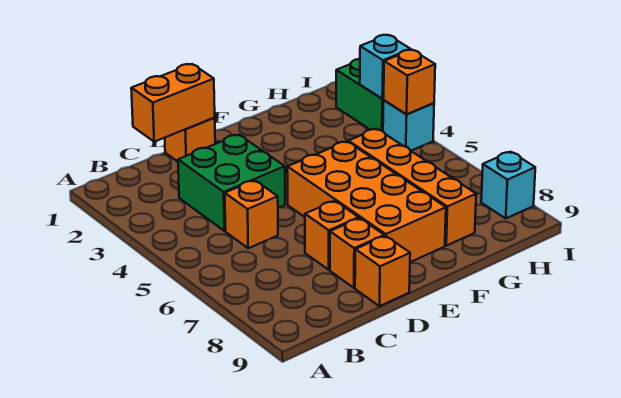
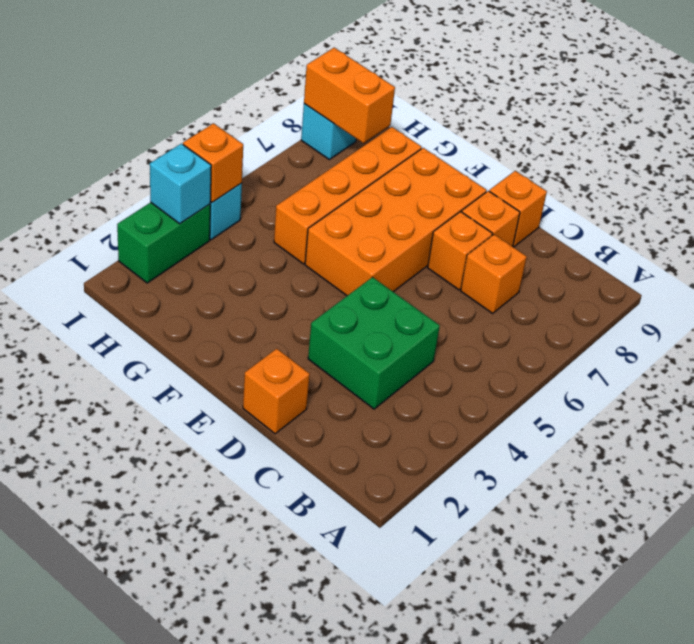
orange 1x2 brick [131,64,215,142] -> orange 1x2 brick moved to [304,48,395,143]
orange 1x1 brick [225,180,278,248] -> orange 1x1 brick moved to [461,234,527,313]

